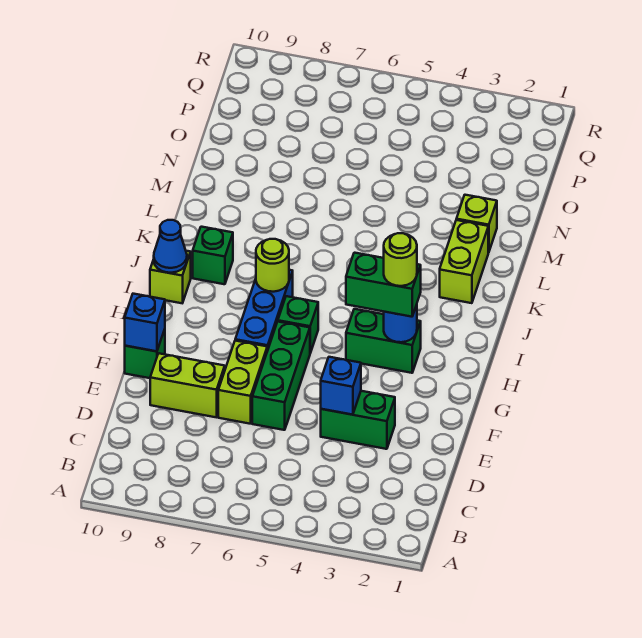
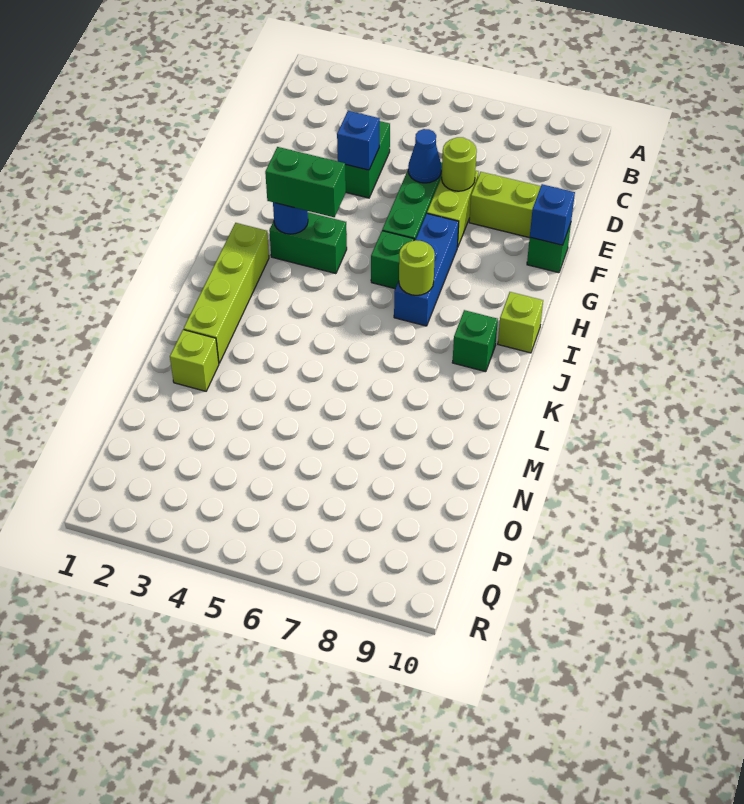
green 1x2 brick [321,391,395,449] -> green 1x2 brick turned to [345,121,390,198]
lime 1x1 round brick [384,233,417,286] -> lime 1x1 round brick moved to [442,137,477,191]
blue 1x1 cone [154,220,187,273] -> blue 1x1 cone moved to [408,129,442,183]
lime 1x2 brick [440,220,488,303] -> lime 1x4 brick [184,223,269,363]

